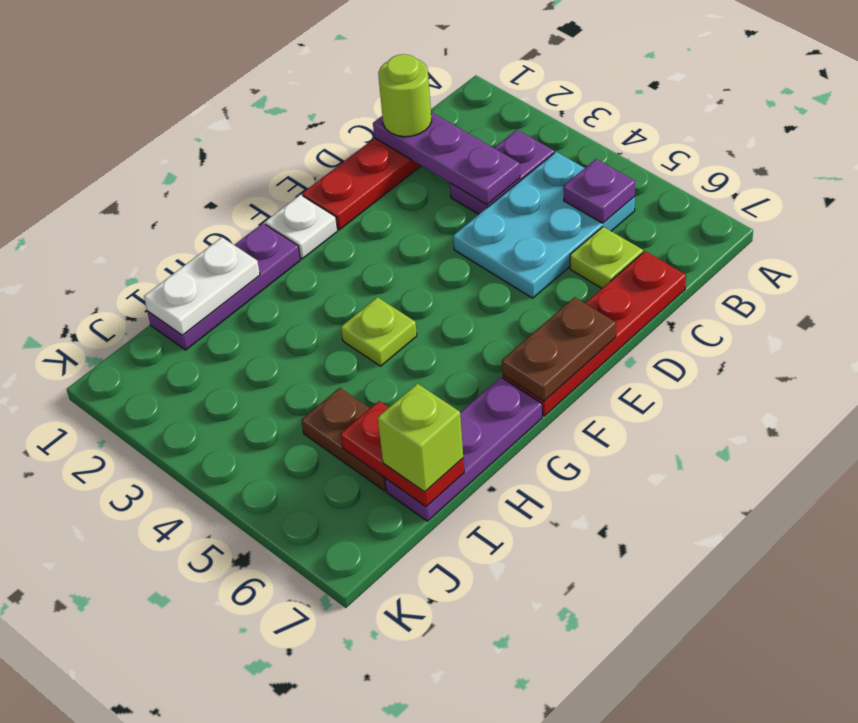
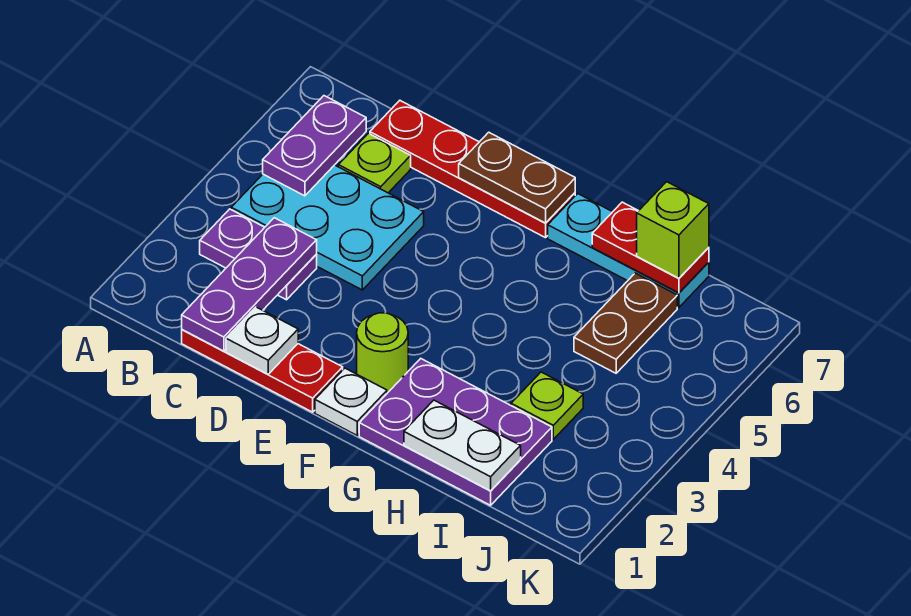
purple 1x1 plate [563,159,635,223] -> purple 1x2 plate [263,96,366,196]
lime 1x1 round brick [378,54,432,137] -> lime 1x1 round brick moved to [357,313,408,393]
none -> white 1x1 plate [226,307,298,374]
purple 1x3 plate [147,223,300,350] -> purple 2x3 plate [359,359,552,505]
lime 1x1 plate [341,297,417,366] -> lime 1x1 plate moved to [511,372,583,439]
purple 1x3 plate [385,377,542,521] -> cyan 1x3 plate [548,194,709,307]
red 1x2 plate [340,401,464,507] -> red 1x2 plate turned to [592,202,709,293]

